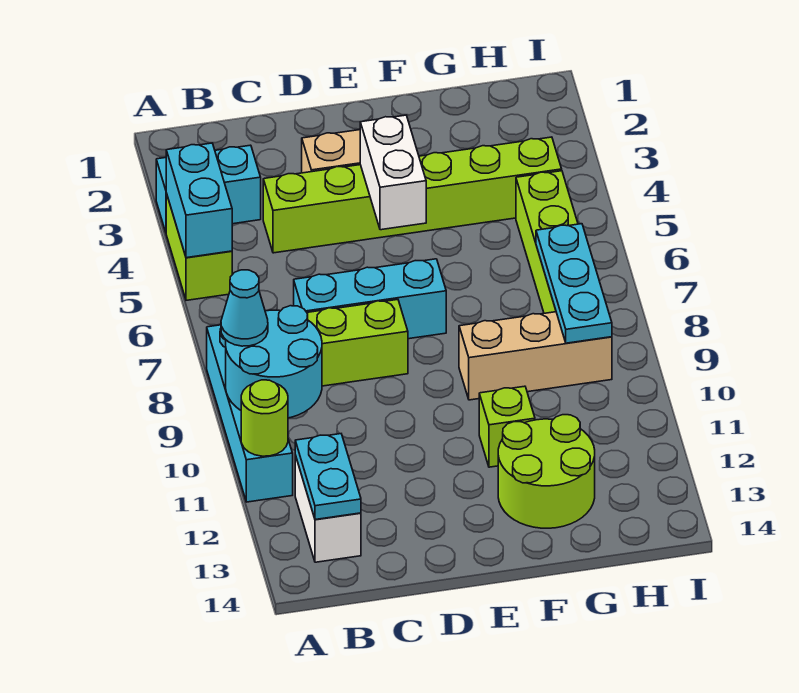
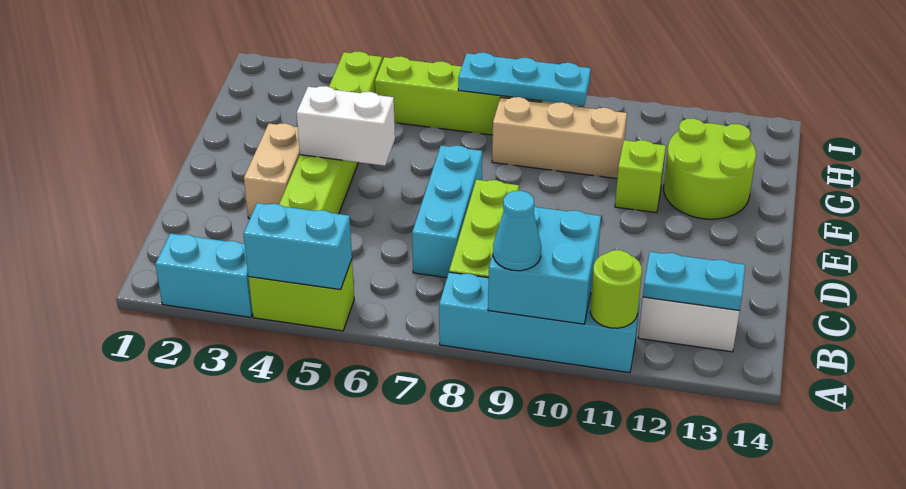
cyan 1x2 brick [156,145,261,232] -> cyan 1x2 brick turned to [155,233,253,317]
cyan 2x2 round brick [226,306,322,418] -> cyan 2x2 brick [488,206,601,324]
tan 1x3 brick [459,312,612,400] -> tan 1x3 brick turned to [492,97,627,179]

